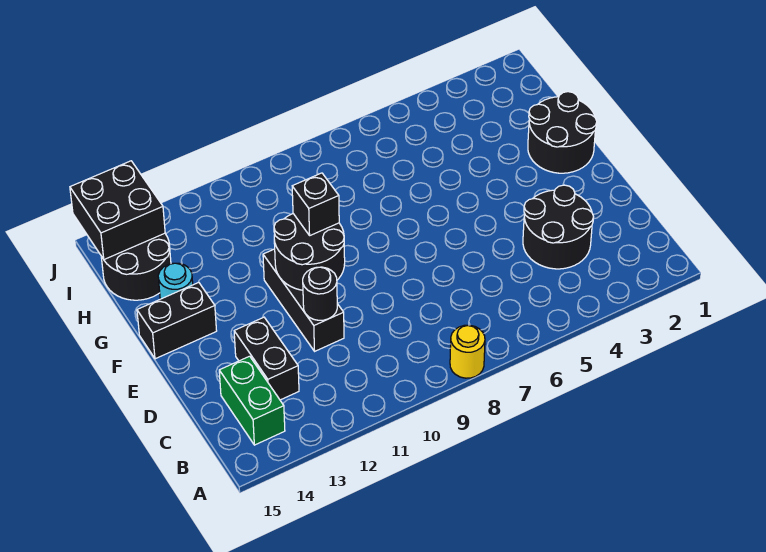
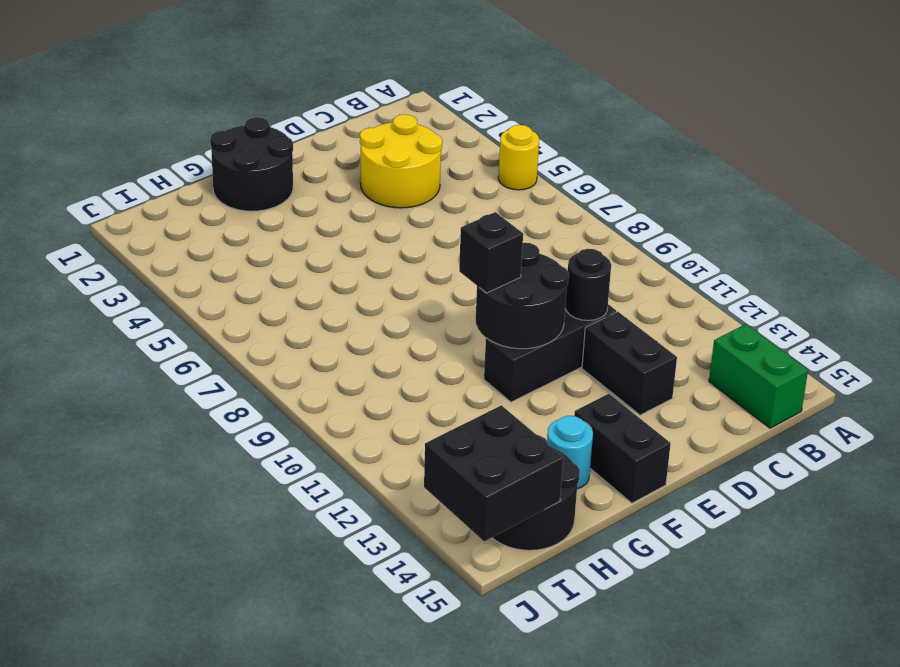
yellow 1x1 round brick [450,325,485,378] -> yellow 1x1 round brick moved to [498,125,539,190]
green 1x2 brick [219,356,285,445] -> green 1x2 brick turned to [709,324,808,428]
black 2x2 round brick [523,185,594,269] -> yellow 2x2 round brick [360,114,442,208]
black 1x2 brick [234,317,299,400] -> black 1x2 brick turned to [582,312,677,415]

